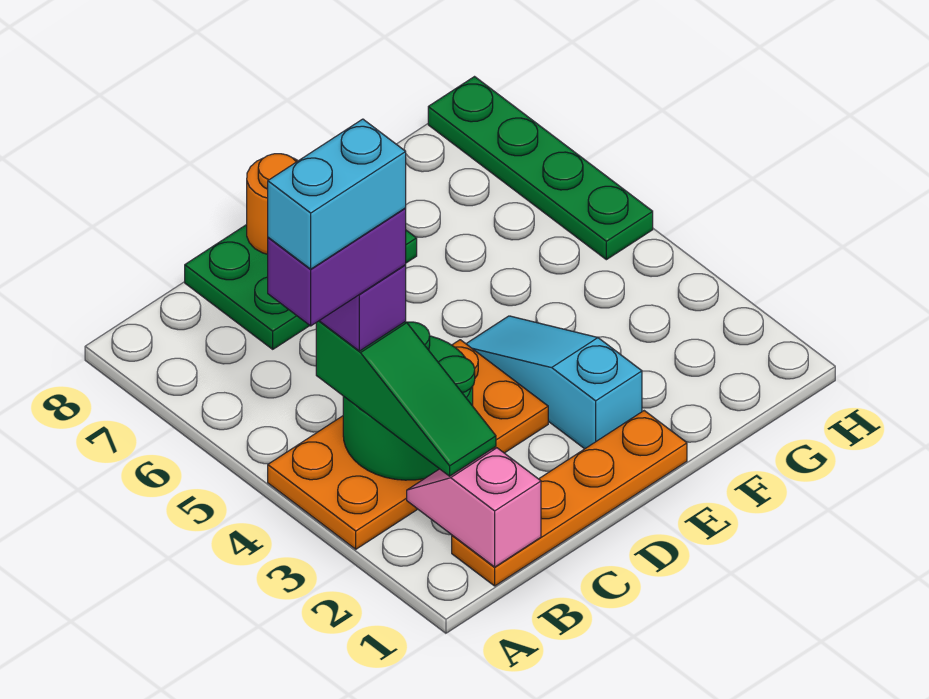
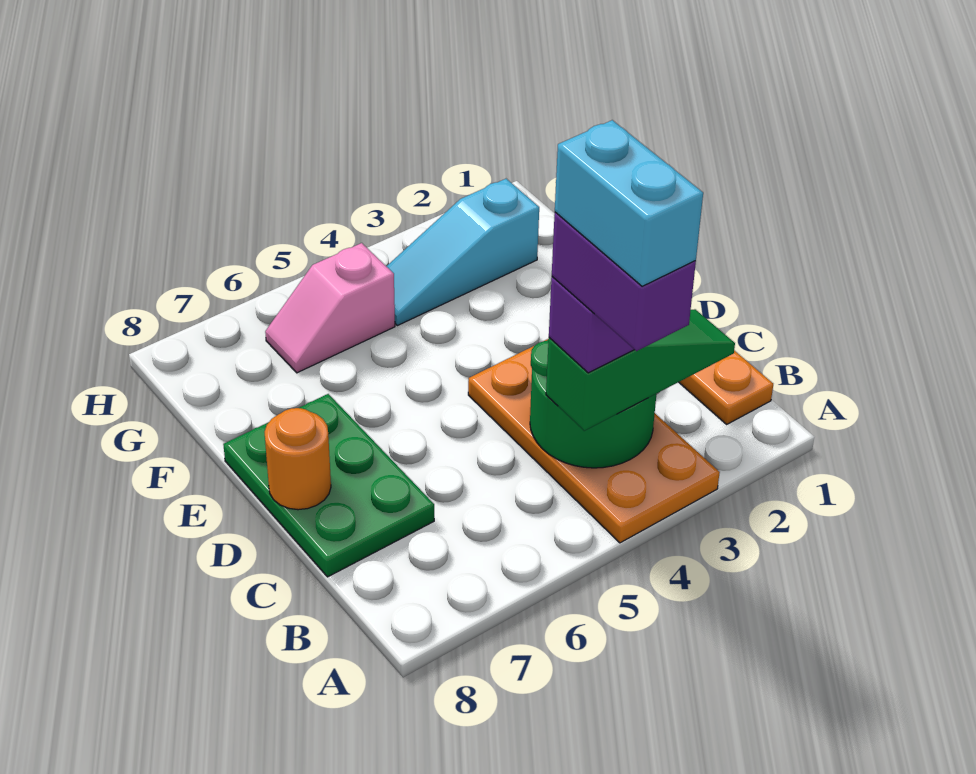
pink 1x2 slope [407,448,541,567] -> pink 1x2 slope moved to [265,243,395,373]
cyan 1x3 slope [466,316,642,449] -> cyan 1x3 slope moved to [386,179,539,326]
green 1x4 plate [428,77,653,260] -> none

